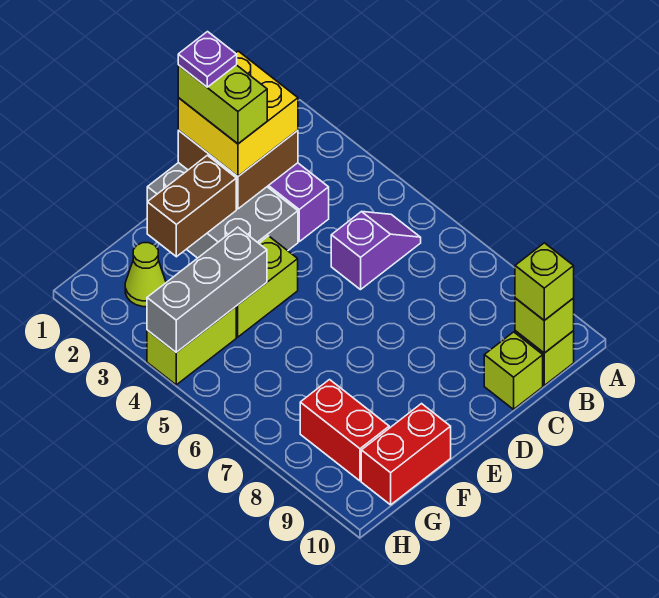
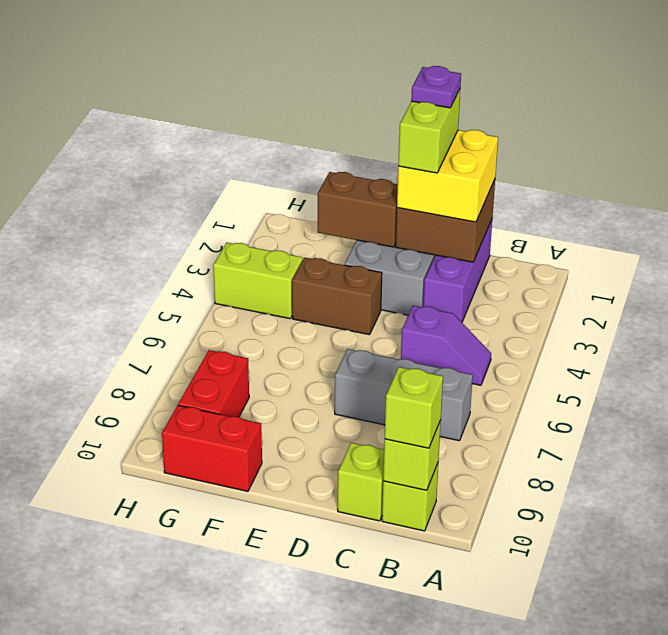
lime 1x2 brick [236,236,298,337] -> brown 1x2 brick [292,257,382,335]
grey 1x3 brick [147,227,267,352] -> grey 1x3 brick moved to [335,349,473,441]
lime 1x1 cone [125,243,166,307] -> none

